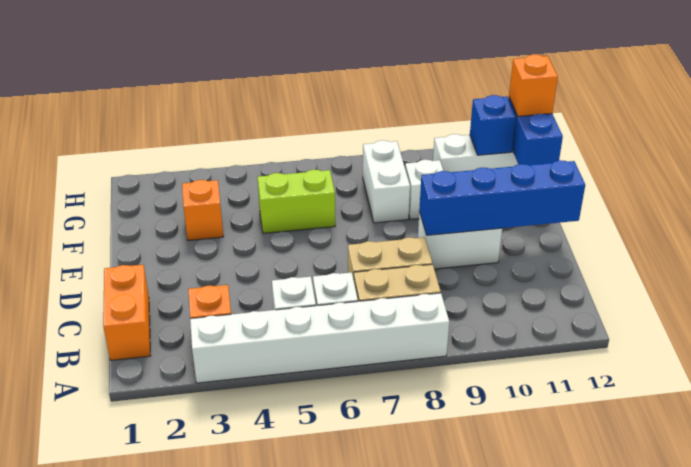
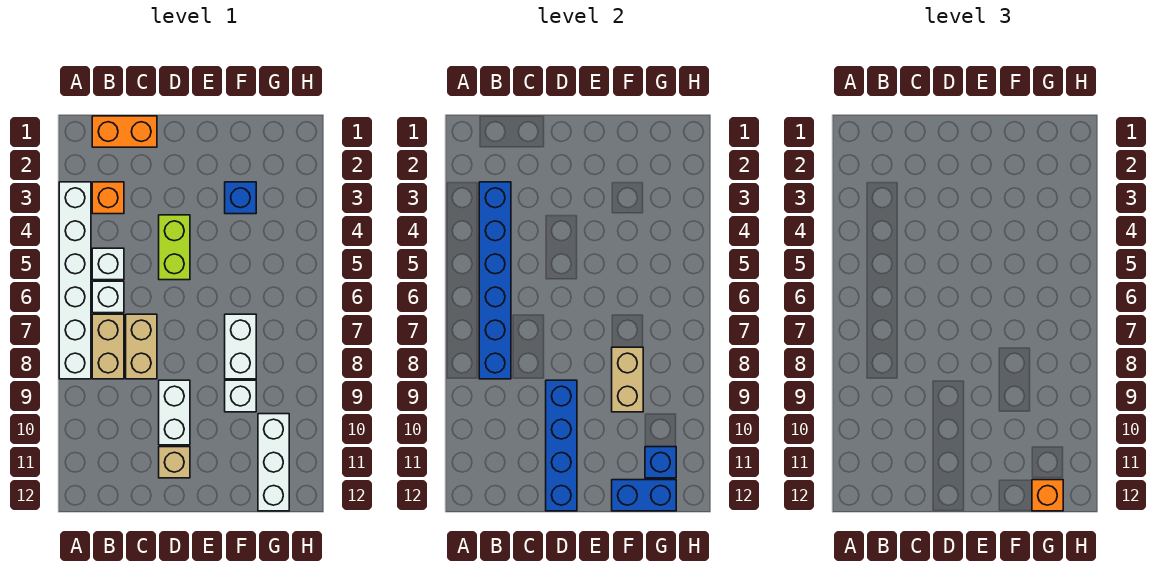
none -> blue 1x6 brick [479,182,511,379]
none -> tan 1x1 brick [159,447,190,478]
orange 1x1 brick [182,180,223,241] -> blue 1x1 brick [225,182,256,214]
lime 1x2 brick [258,170,335,233] -> lime 1x2 brick moved to [159,215,190,280]
white 1x2 brick [363,140,410,223] -> white 1x2 brick turned to [225,314,256,379]
none -> tan 1x2 brick [612,347,643,412]

